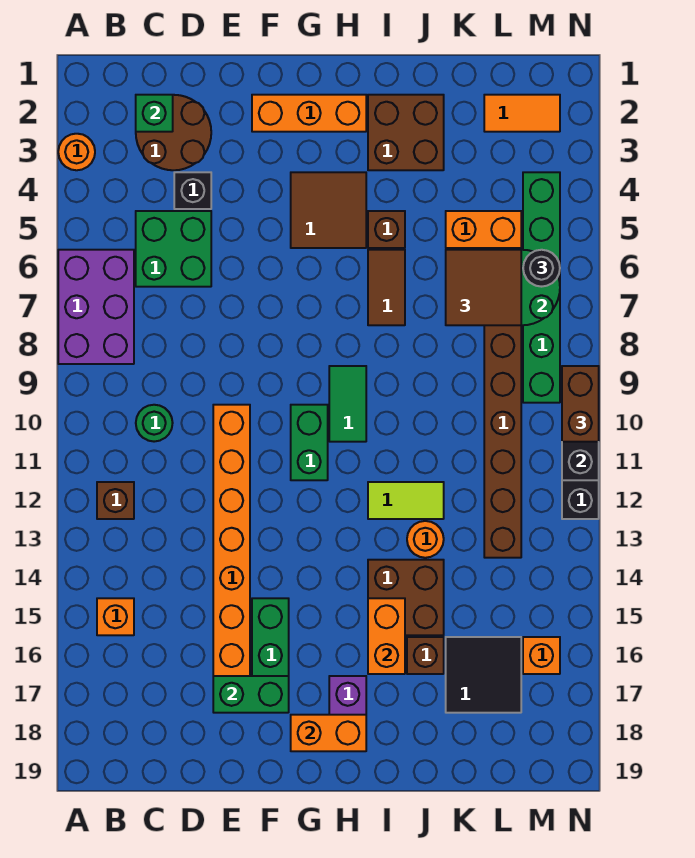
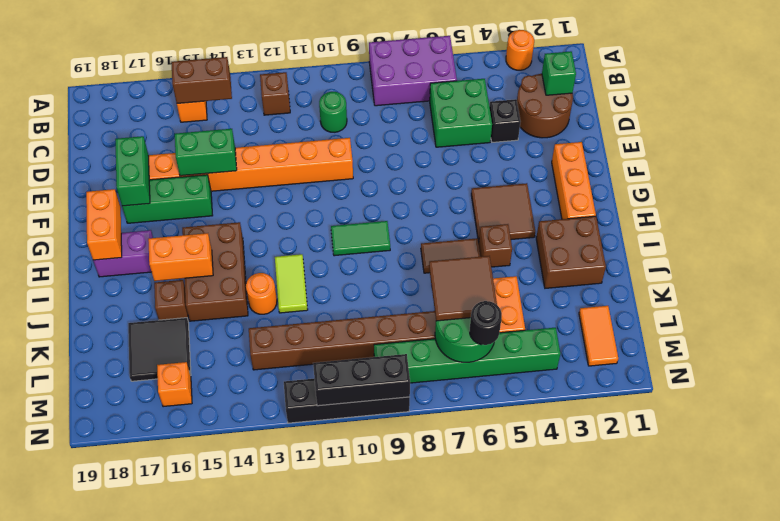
green 1x2 brick [291,405,328,480] -> green 1x2 brick moved to [175,129,237,176]
brown 2x2 brick [368,560,444,635] -> brown 2x3 brick [182,222,248,321]
brown 1x2 brick [562,366,599,442] -> brown 1x2 brick moved to [171,57,232,103]

